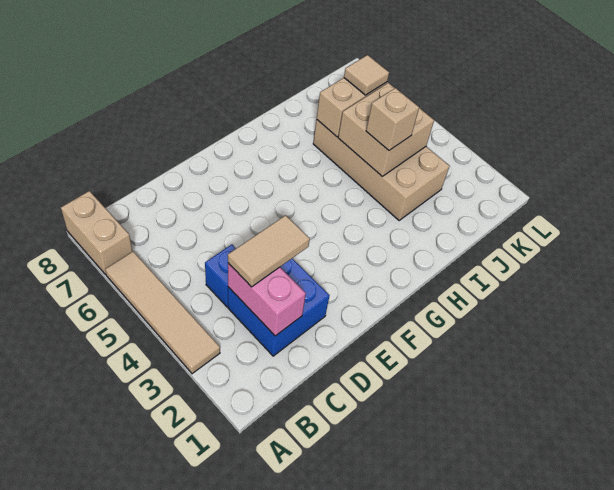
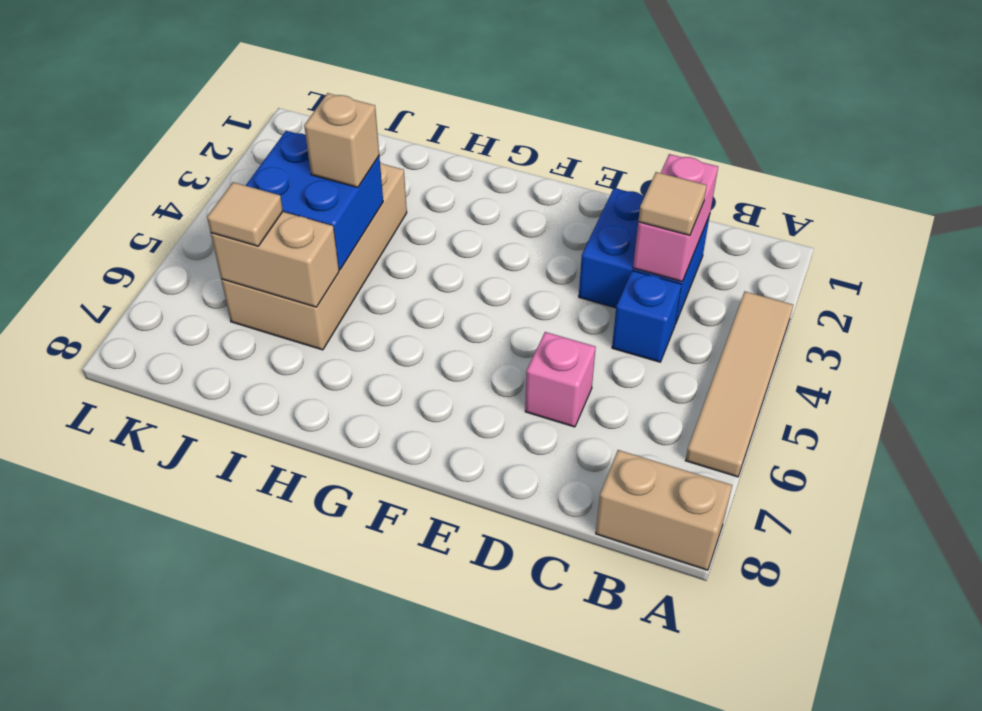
tan 1x2 brick [61,191,132,275] -> tan 1x2 brick turned to [596,450,732,570]
tan 1x2 tile [228,215,310,287] -> tan 1x1 tile [638,172,707,235]
none -> pink 1x1 brick [525,332,596,427]
tan 2x2 brick [338,83,434,176] -> blue 2x2 brick [246,131,383,270]

